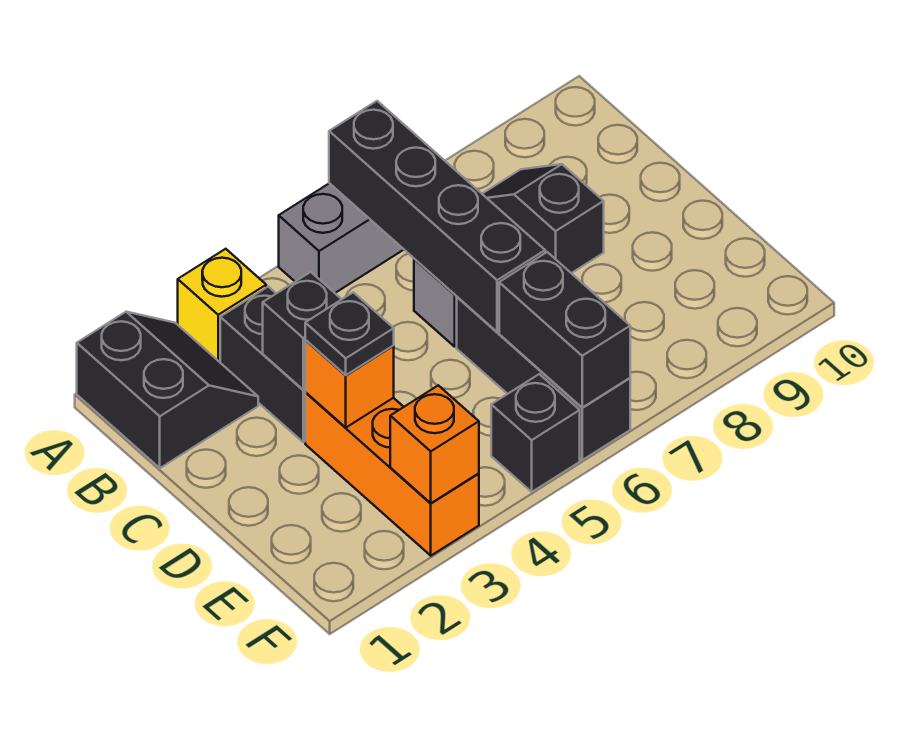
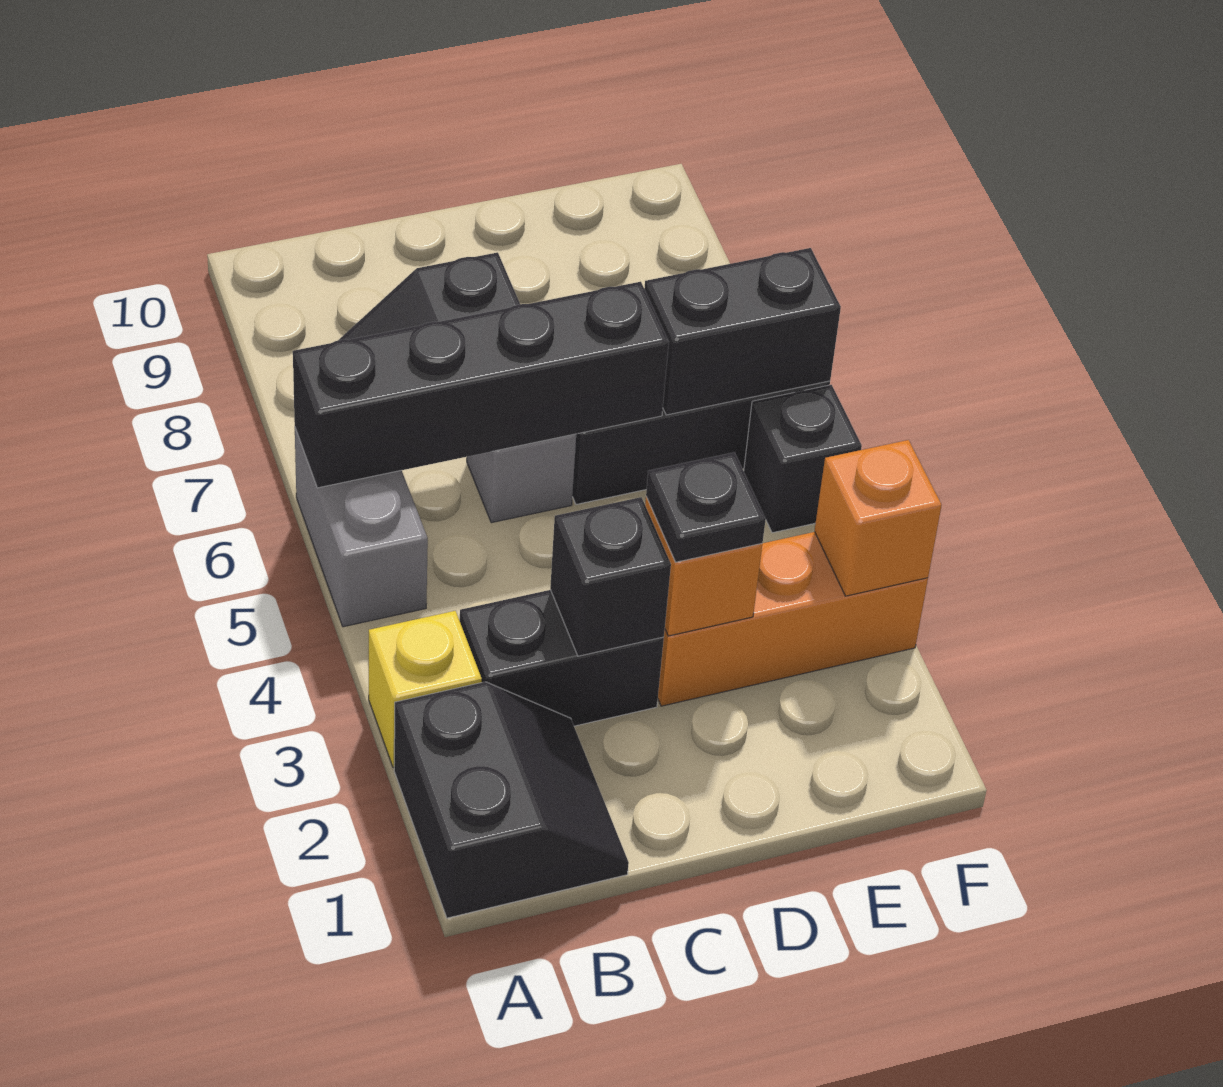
black 2x2 slope [77,312,258,468] -> black 2x2 slope turned to [394,682,629,918]

